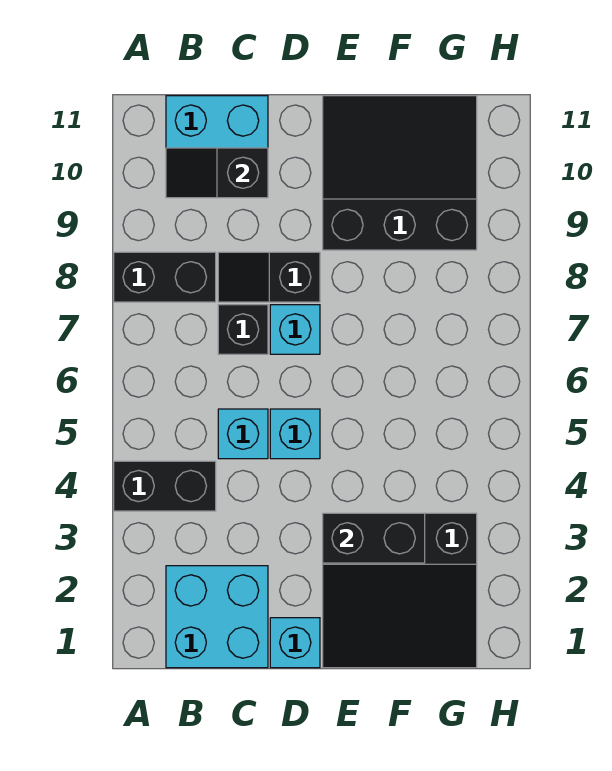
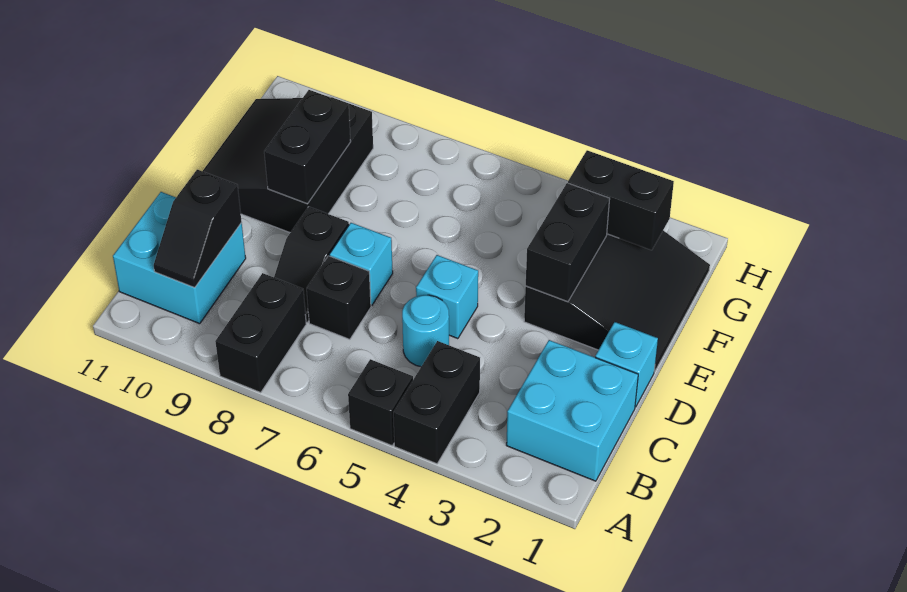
none -> black 1x1 brick [348,359,413,446]
cyan 1x1 brick [218,409,268,459] -> cyan 1x1 round brick [402,295,449,367]
none -> black 1x2 brick [264,90,351,204]
none -> black 1x2 brick [568,150,674,250]

